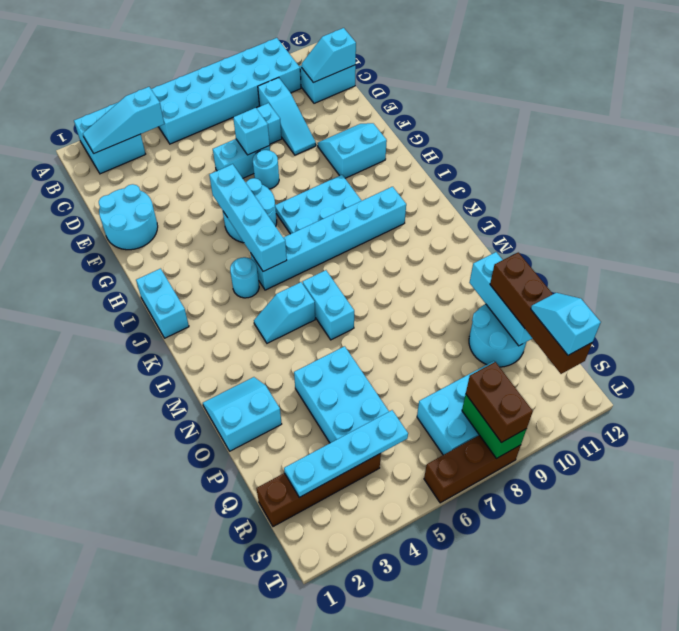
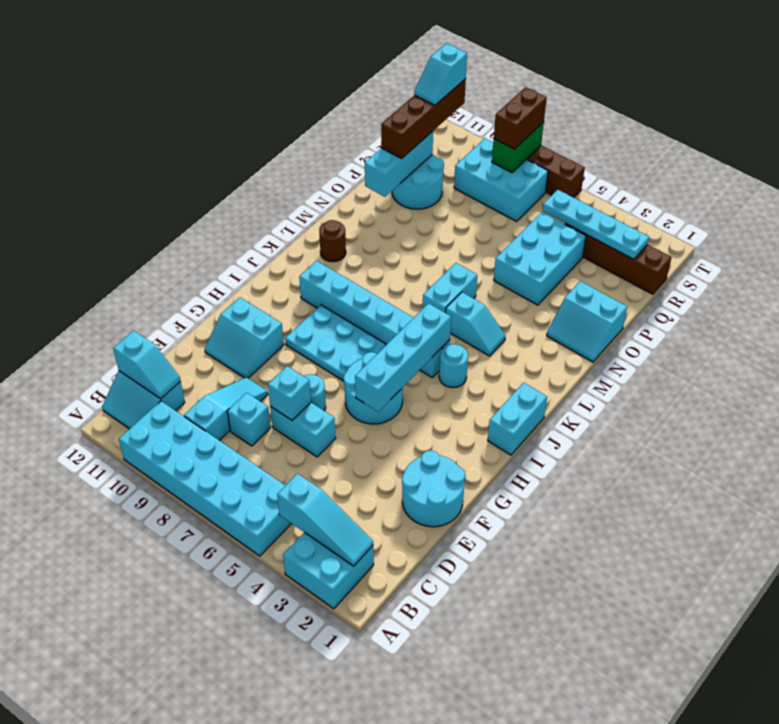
none -> brown 1x1 round brick [319,220,346,262]

